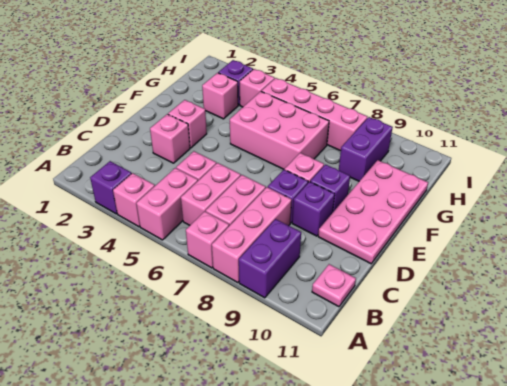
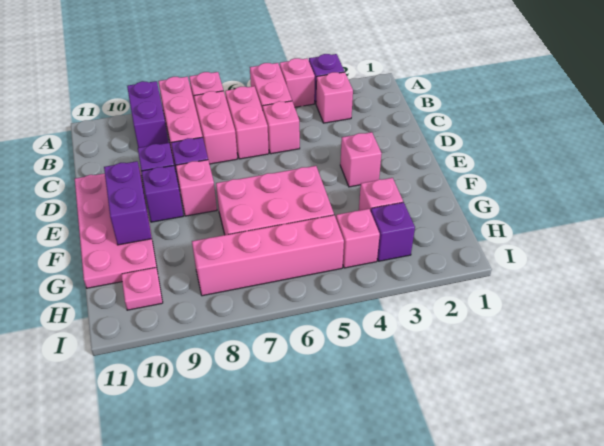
pink 1x1 plate [312,264,356,307] -> pink 1x1 plate moved to [121,268,163,310]
pink 1x1 brick [150,114,190,163] -> pink 1x1 brick moved to [316,72,353,123]
purple 1x2 brick [339,117,393,181] -> purple 1x2 brick moved to [104,161,152,245]

